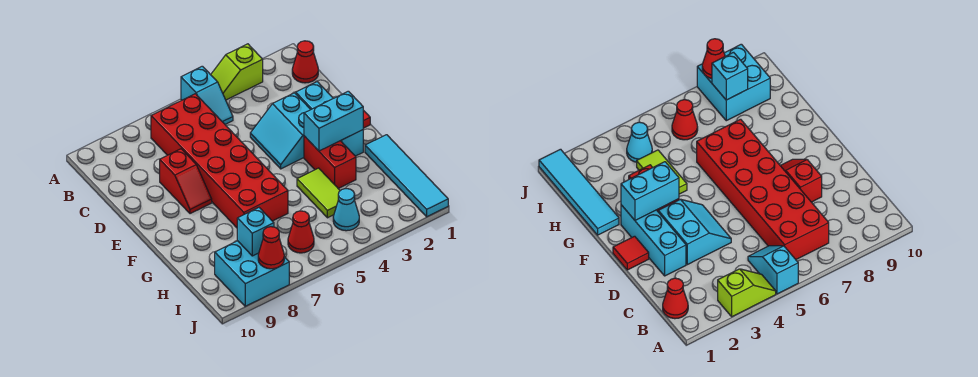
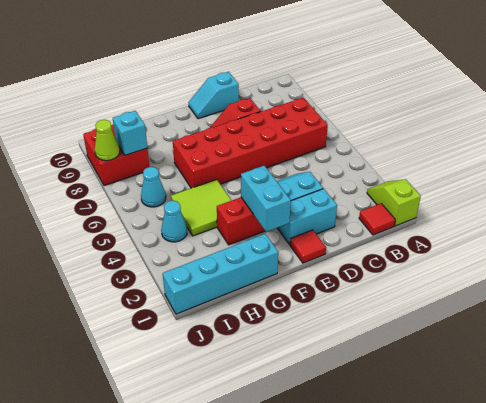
lime 1x2 slope [211,44,263,100] -> lime 1x2 slope moved to [367,179,421,226]
cyan 1x2 slope [181,66,233,124] -> cyan 1x2 slope moved to [189,72,239,119]
red 1x1 cone [292,41,318,83] -> red 1x1 tile [359,203,395,235]
cyan 1x3 brick [296,82,363,156] -> cyan 1x2 brick [278,189,337,244]
cyan 1x4 tile [365,135,448,217] -> cyan 1x4 brick [163,234,278,314]
lime 1x2 tile [297,168,340,218] -> lime 2x2 tile [171,179,232,236]
red 1x1 cone [288,211,314,253] -> cyan 1x1 cone [141,167,166,207]
cyan 2x2 brick [215,241,289,306] -> red 2x2 brick [83,124,150,186]
red 1x1 cone [258,227,284,269] -> lime 1x1 cone [95,120,120,161]

